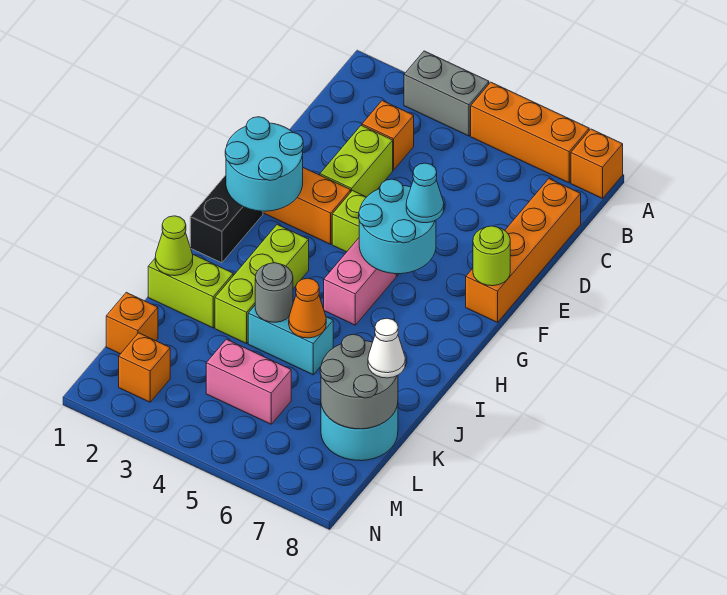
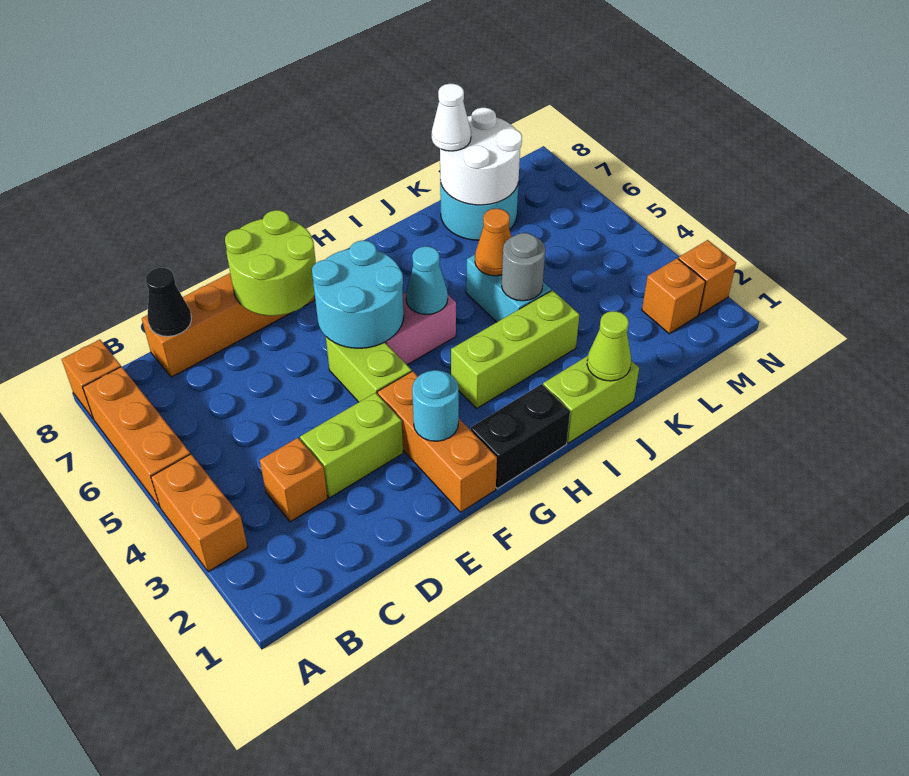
grey 1x2 brick [404,51,489,136] -> orange 1x2 brick [151,454,248,572]
none -> black 1x1 cone [146,268,191,336]
cyan 2x2 round brick [225,117,303,211] -> cyan 1x1 round brick [412,370,459,441]
cyan 1x1 cone [406,163,444,223] -> cyan 1x1 cone moved to [406,246,448,314]
lime 1x1 round brick [473,226,510,286] -> lime 2x2 round brick [225,210,316,316]
lime 1x2 brick [148,255,233,328] -> lime 1x2 brick turned to [543,356,639,443]
grey 2x2 round brick [320,334,398,429] -> white 2x2 round brick [440,108,522,205]
orange 1x1 brick [106,292,158,354] -> orange 1x1 brick moved to [678,240,736,315]
pink 1x2 brick [206,339,291,424] -> none

